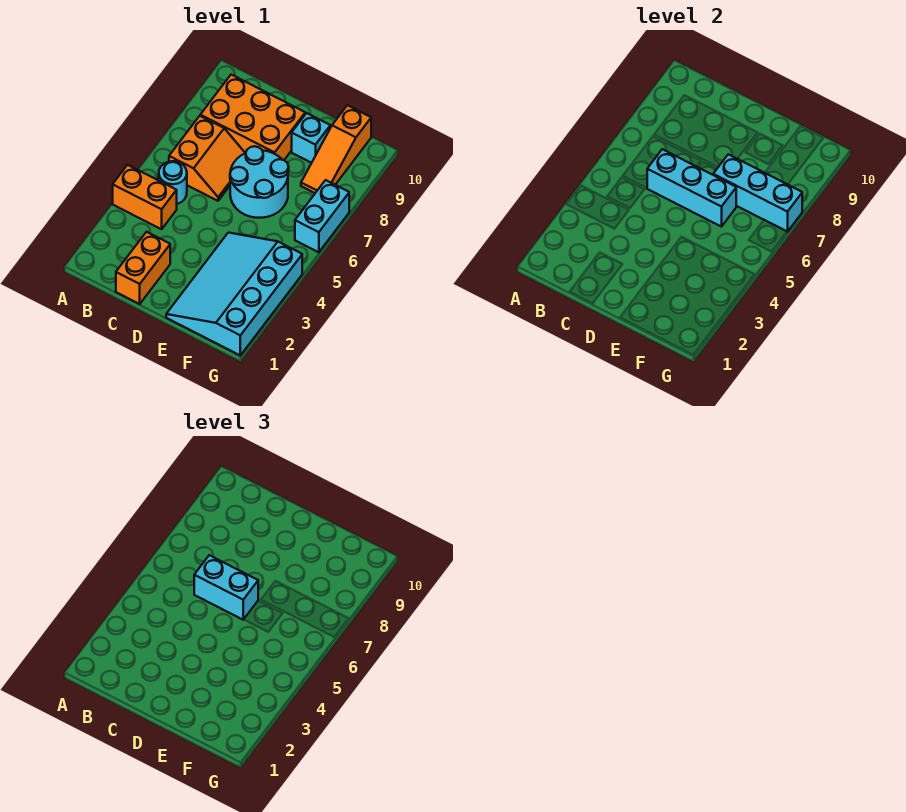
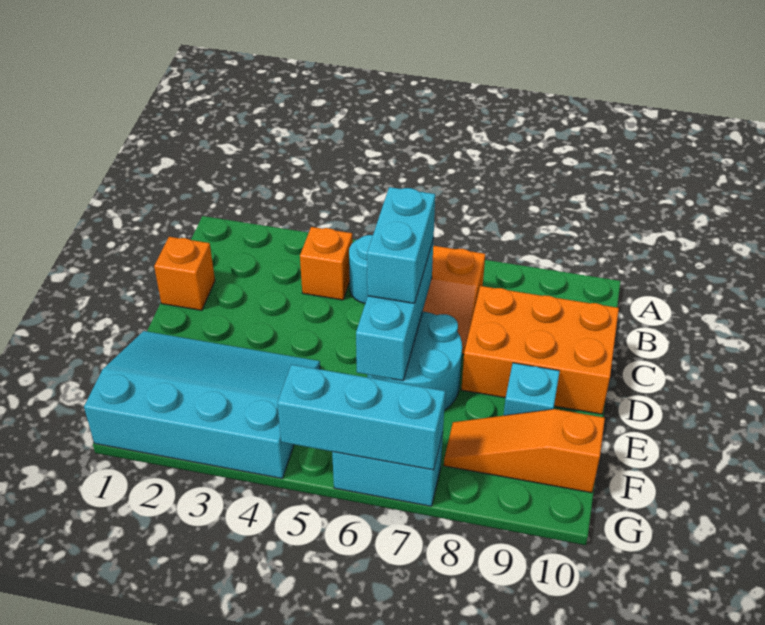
orange 1x2 brick [113,165,177,229] -> orange 1x1 brick [300,227,353,300]
orange 2x3 brick [200,75,305,160] -> orange 2x3 brick turned to [461,286,619,414]
orange 1x2 brick [116,232,170,304] -> orange 1x1 brick [154,237,215,310]
cyan 1x3 brick [713,154,802,232] -> cyan 1x3 brick turned to [277,364,445,470]

